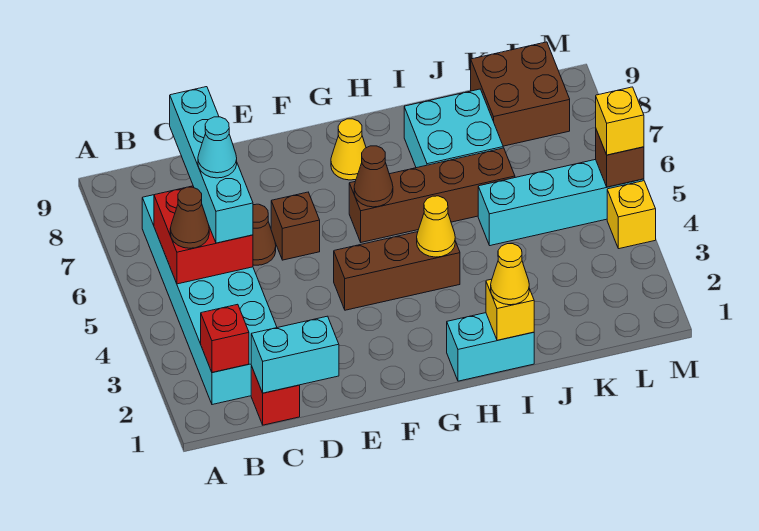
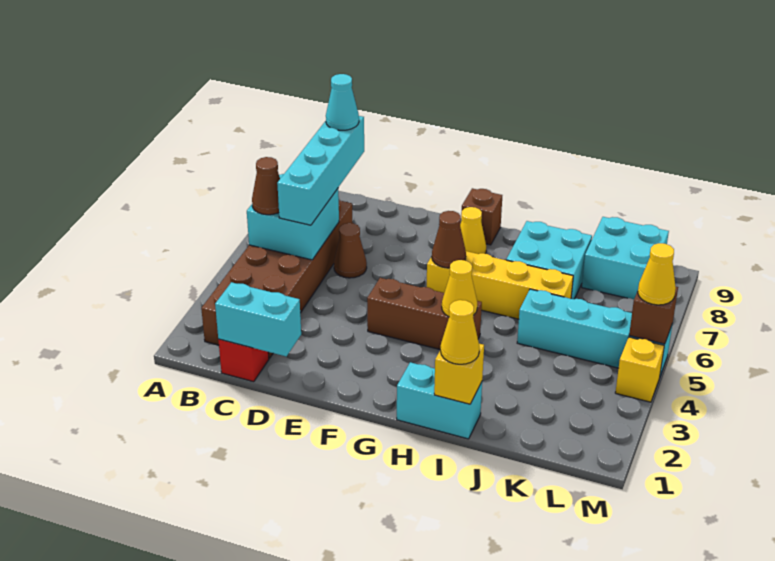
cyan 2x6 brick [142,195,277,405] -> brown 2x6 brick [201,200,353,358]
red 1x1 brick [201,304,249,373] -> none
red 2x2 brick [154,186,253,284] -> cyan 2x2 brick [247,174,339,260]
cyan 1x1 cone [198,117,237,178] -> cyan 1x1 cone moved to [326,74,359,130]
brown 1x1 brick [271,192,320,260] -> brown 1x1 brick moved to [461,188,502,245]
brown 1x4 brick [349,148,515,242] -> yellow 1x4 brick [427,251,573,319]
brown 2x2 brick [471,42,570,146] -> cyan 2x2 brick [582,217,669,300]
yellow 1x1 brick [596,87,644,155] -> yellow 1x1 cone [638,243,676,305]

